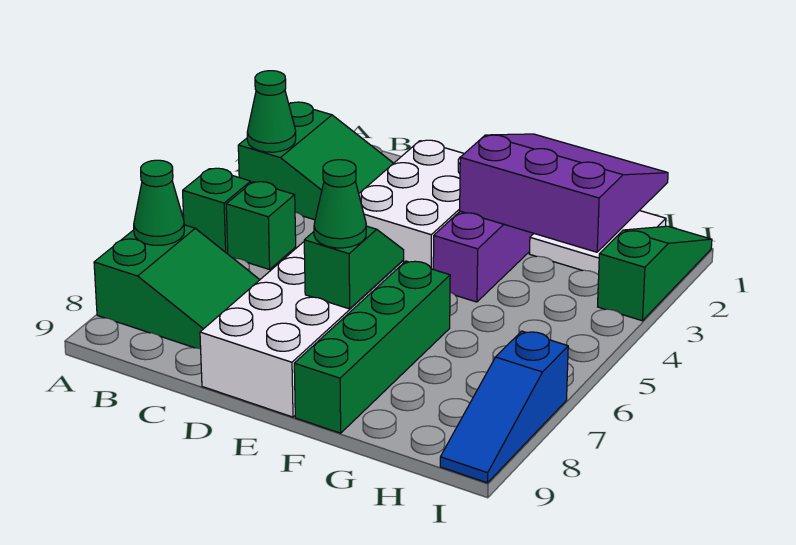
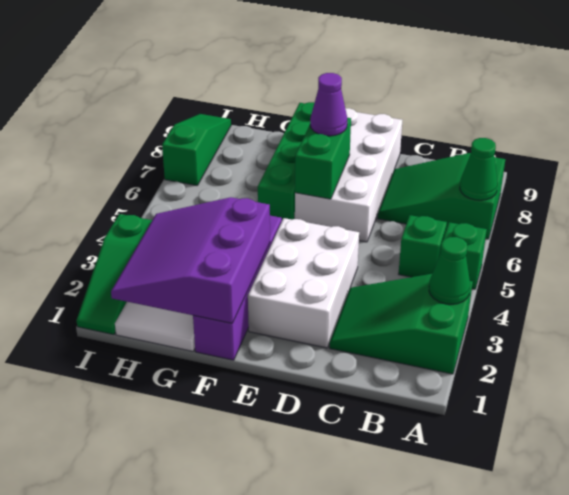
green 1x2 slope [304,226,404,309] -> green 1x2 brick [295,118,351,199]
green 1x1 cone [314,160,366,248] -> purple 1x1 cone [310,73,347,136]
purple 3x3 slope [460,134,668,252] -> purple 3x3 slope turned to [111,197,270,323]
blue 1x3 slope [440,331,568,483] -> green 1x3 slope [162,114,231,185]

